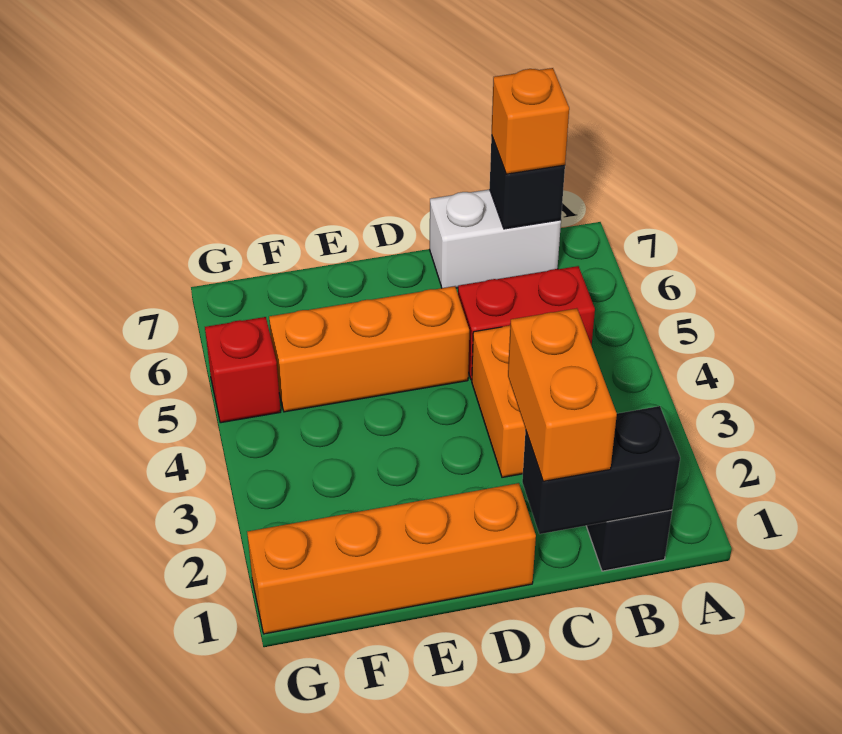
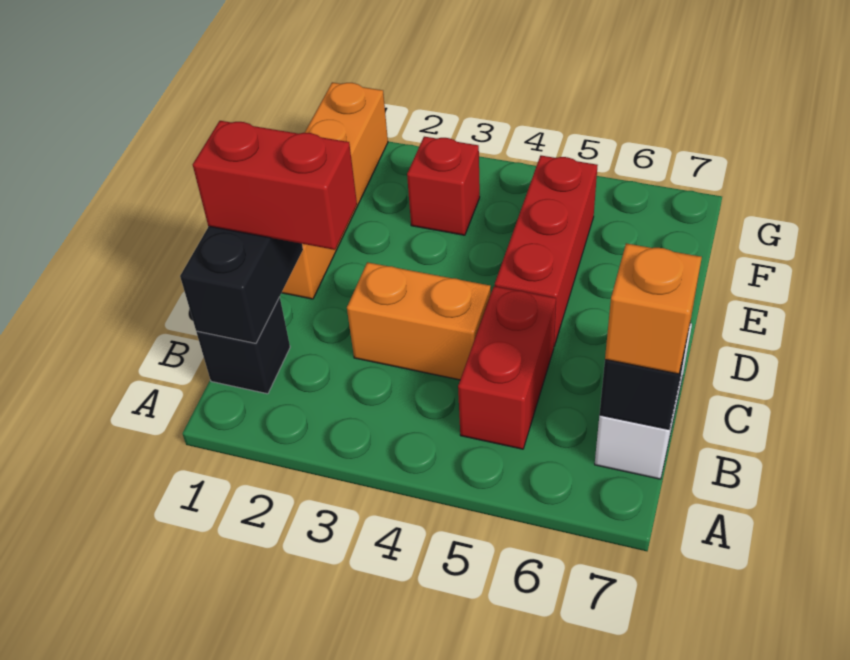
orange 1x2 brick [508,308,617,481] -> red 1x2 brick [193,121,357,250]
orange 1x3 brick [269,286,469,412] -> red 1x3 brick [495,156,598,346]
red 1x1 brick [205,317,281,423] -> red 1x1 brick moved to [407,137,480,235]

